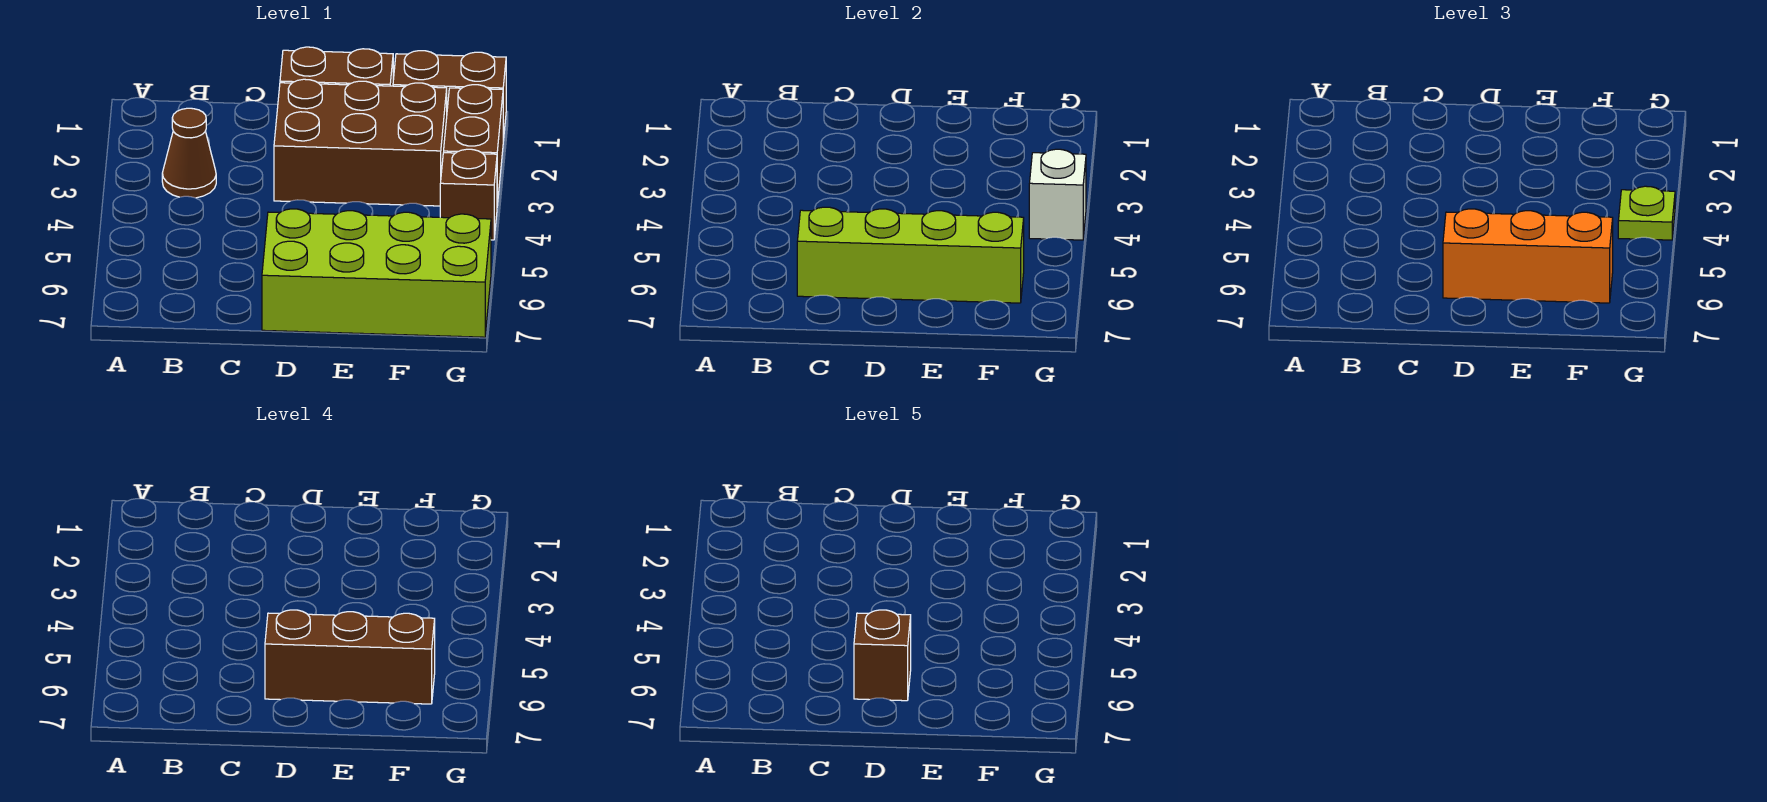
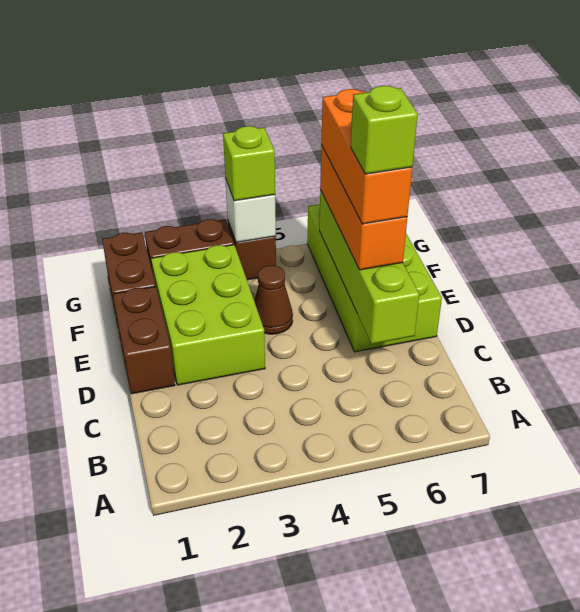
brown 1x1 cone [162,108,216,198] -> brown 1x1 cone moved to [254,265,293,334]
brown 2x3 brick [274,79,447,206] -> lime 2x3 brick [151,245,265,385]
brown 1x3 brick [265,610,435,704] -> orange 1x3 brick [321,89,412,224]
brown 1x1 brick [854,610,911,701] -> lime 1x1 brick [351,86,418,174]
lime 1x1 plate [1618,186,1675,240] -> lime 1x1 brick [223,126,275,201]

